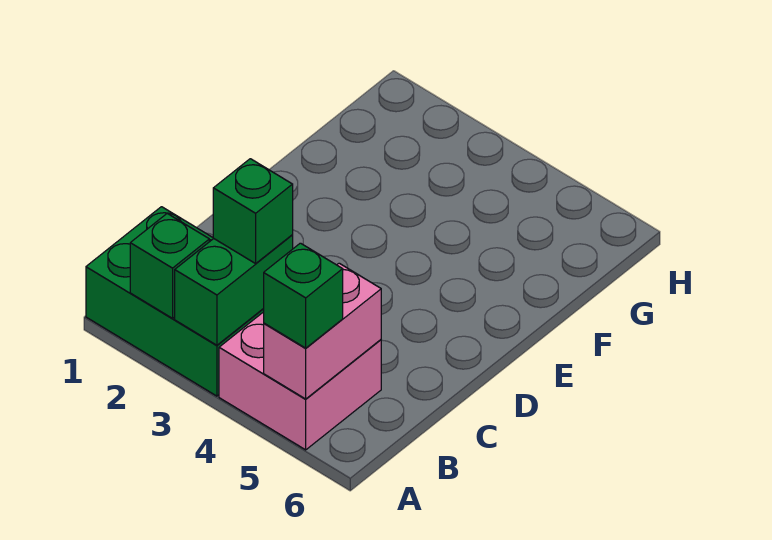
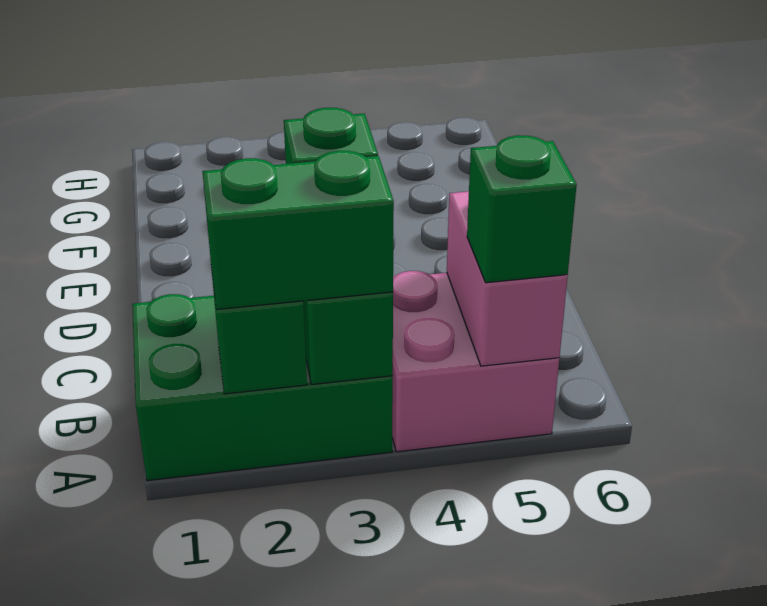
none -> green 1x2 brick [202,151,394,310]

